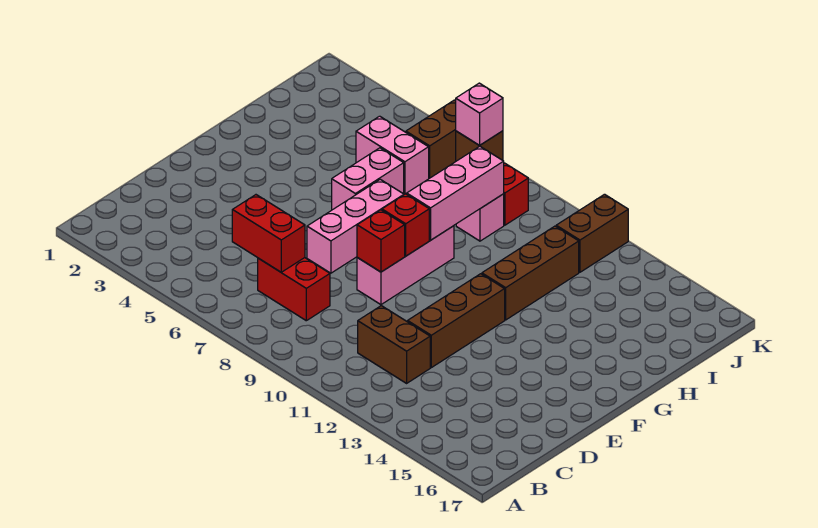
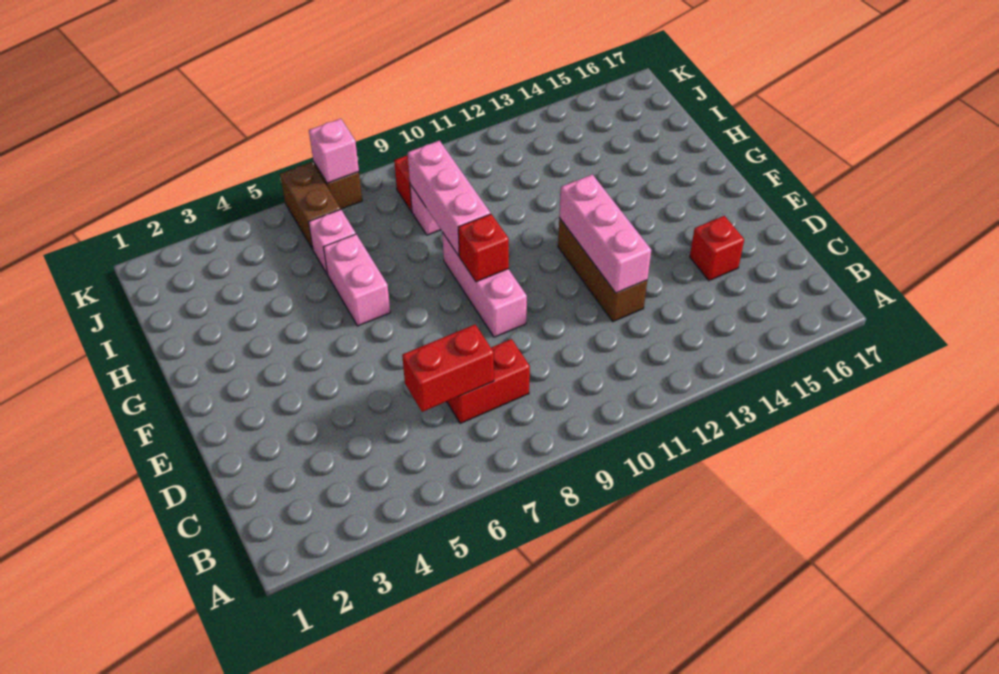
brown 1x2 brick [358,306,430,383] -> none
pink 1x3 brick [307,179,404,273] -> pink 1x3 brick moved to [559,174,651,293]
red 1x1 brick [357,210,405,272] -> red 1x1 brick moved to [690,216,744,281]
brown 1x3 brick [482,226,579,320] -> none
pink 1x2 brick [356,116,429,194] -> pink 1x1 brick [309,210,356,273]
brown 1x2 brick [556,194,628,272] -> none

